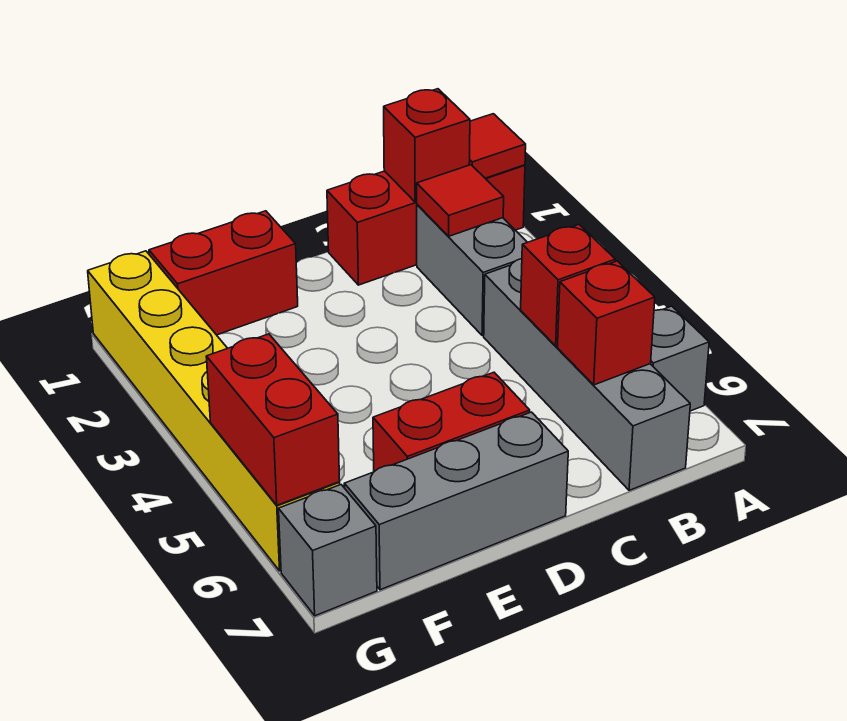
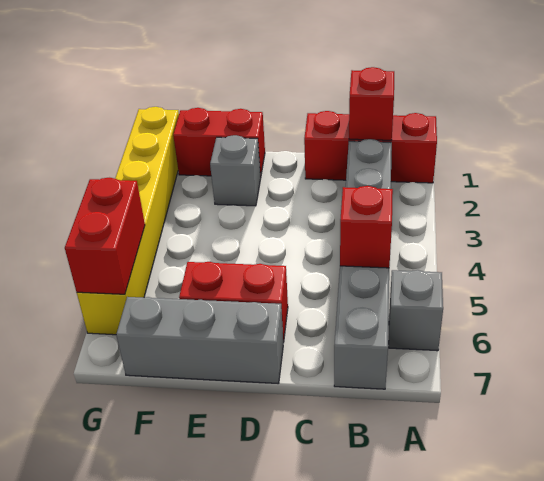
red 1x1 tile [469,114,526,178] -> none
red 1x1 tile [417,165,504,236] -> none
red 1x1 brick [557,261,655,385] -> none
grey 1x1 brick [279,485,377,616] -> grey 1x1 brick moved to [210,135,261,206]

